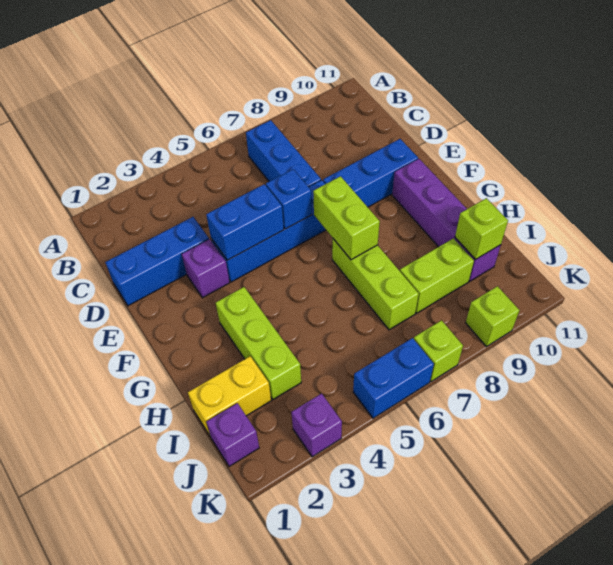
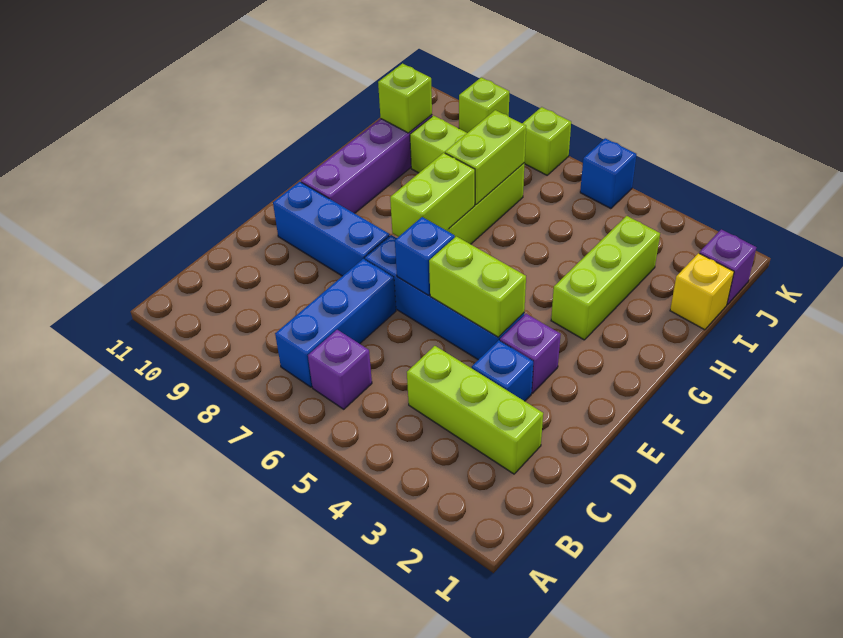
none -> lime 1x3 brick [407,346,543,474]
blue 1x3 brick [105,217,209,306] -> blue 1x1 brick [472,340,533,401]
blue 1x2 brick [206,184,284,260] -> lime 1x2 brick [429,236,526,337]
none -> lime 1x2 brick [445,110,526,205]
yellow 1x2 brick [188,356,271,437] -> yellow 1x1 brick [670,253,734,330]
purple 1x1 brick [291,394,342,457] -> purple 1x1 brick moved to [308,330,372,409]
blue 1x2 brick [353,338,434,418] -> blue 1x1 brick [580,138,636,209]

